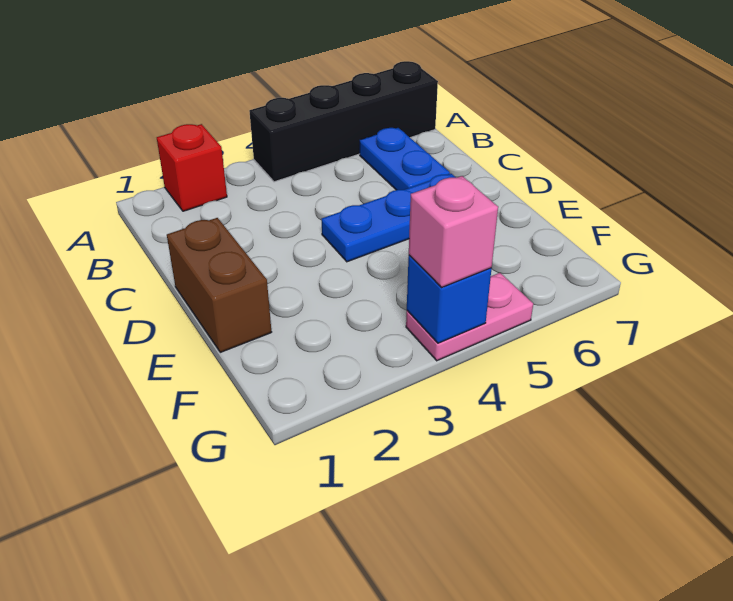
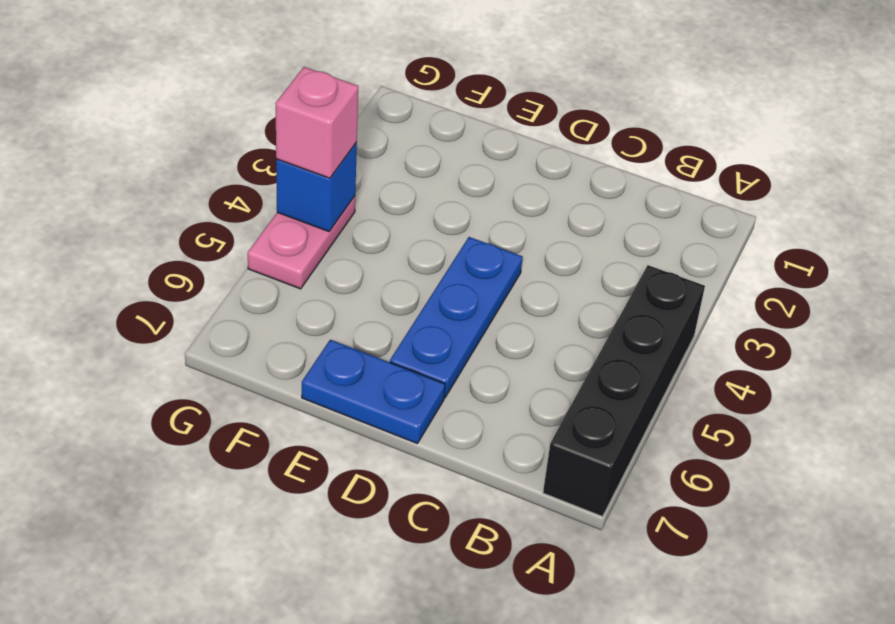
red 1x1 brick [157,124,227,211] -> none
blue 1x2 plate [360,128,450,190] -> blue 1x2 plate moved to [302,340,445,443]
brown 1x2 brick [167,218,271,352] -> none

